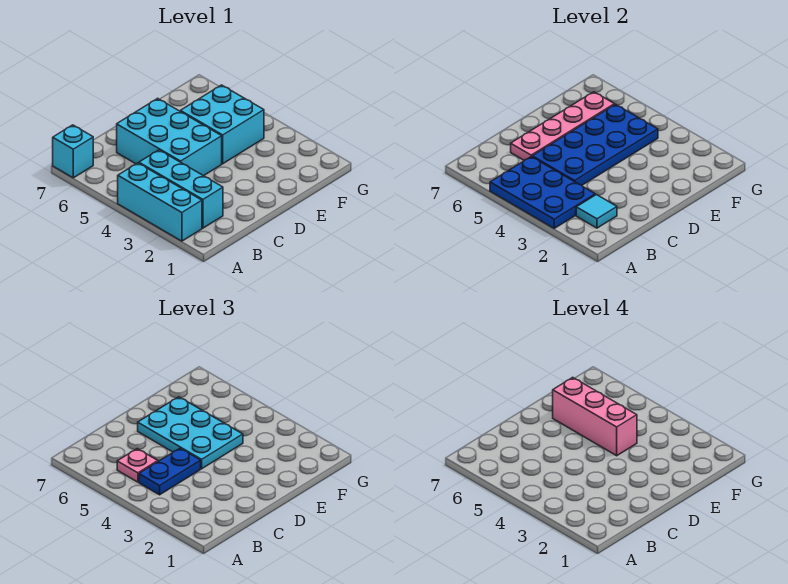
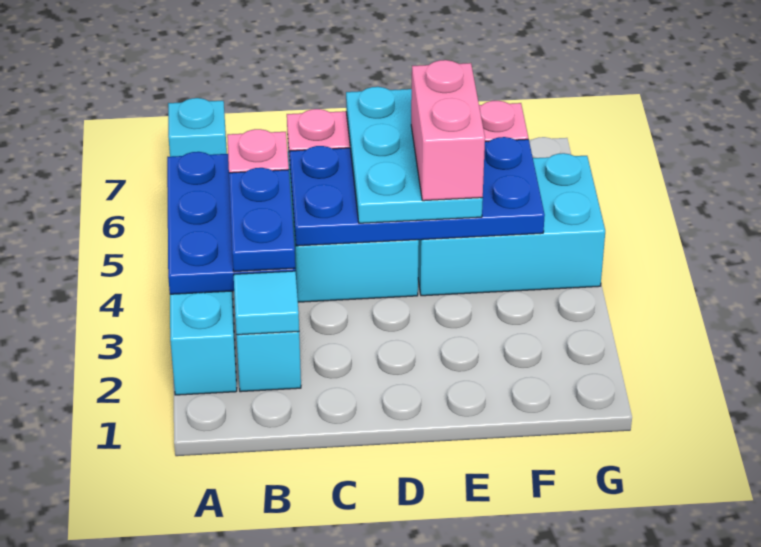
blue 1x2 plate [139,448,201,495] -> blue 1x2 plate turned to [229,168,295,272]
cyan 2x2 brick [180,85,264,164] -> cyan 2x3 brick [418,153,605,296]
pink 1x3 brick [553,377,637,456] -> pink 1x2 brick [411,60,485,201]

